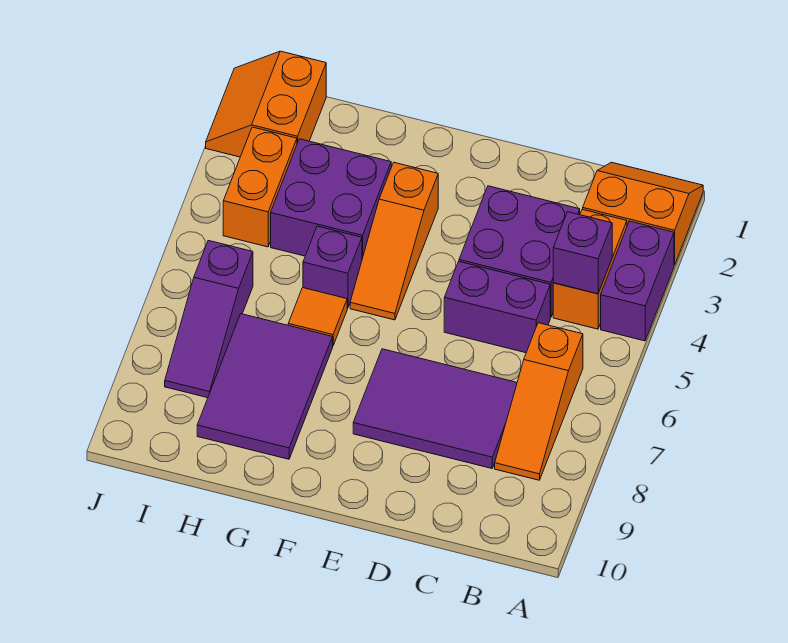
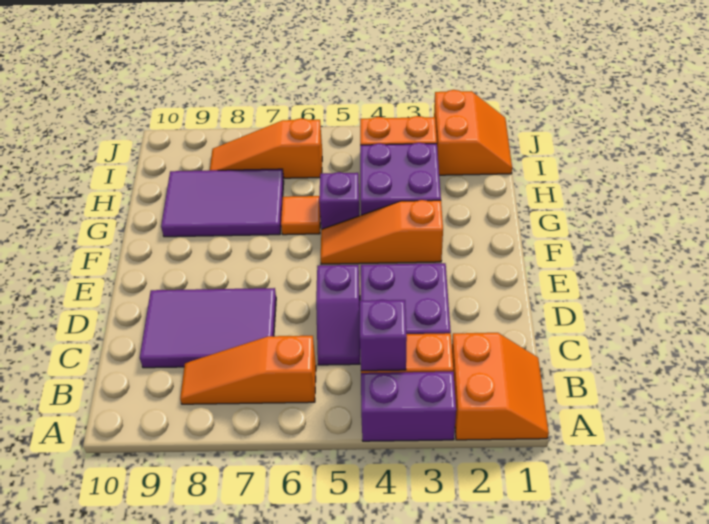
purple 1x2 brick [444,262,550,353] -> purple 1x2 slope [316,265,360,365]
purple 2x3 tile [353,349,517,468] -> purple 2x3 tile turned to [140,288,276,368]
orange 2x2 slope [206,51,326,157] -> orange 2x2 slope turned to [434,90,512,175]
purple 1x3 slope [165,241,253,398] -> orange 1x3 slope [210,118,322,178]

